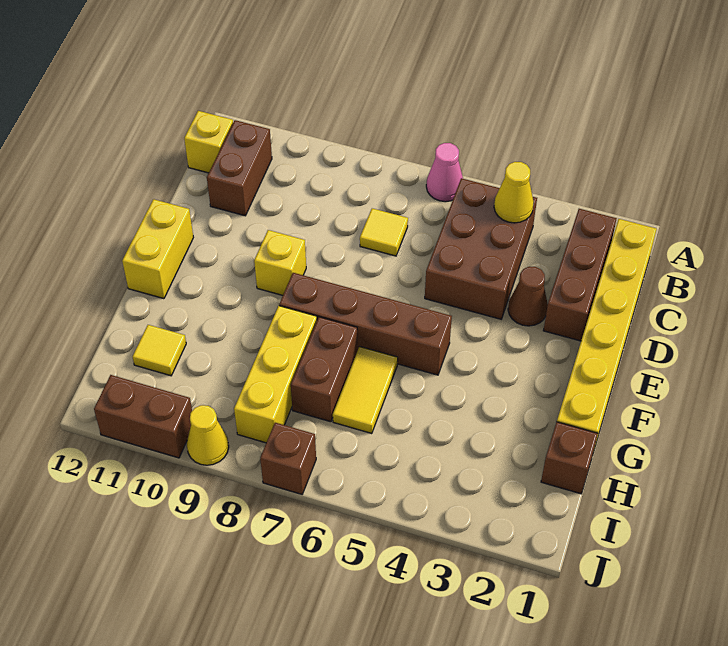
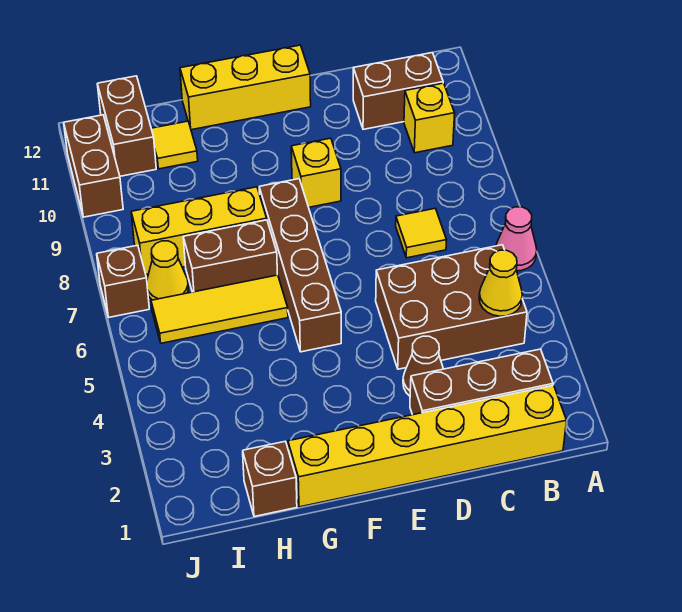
yellow 1x1 brick [184,111,233,173] -> yellow 1x1 brick moved to [404,83,455,153]
yellow 1x2 brick [122,199,193,299] -> yellow 1x3 brick [180,45,311,130]
yellow 1x2 tile [333,347,398,434] -> yellow 1x3 tile [151,275,288,343]
none -> brown 1x2 brick [97,76,156,176]
yellow 1x1 cone [187,405,229,465] -> yellow 1x1 cone moved to [147,241,188,300]

